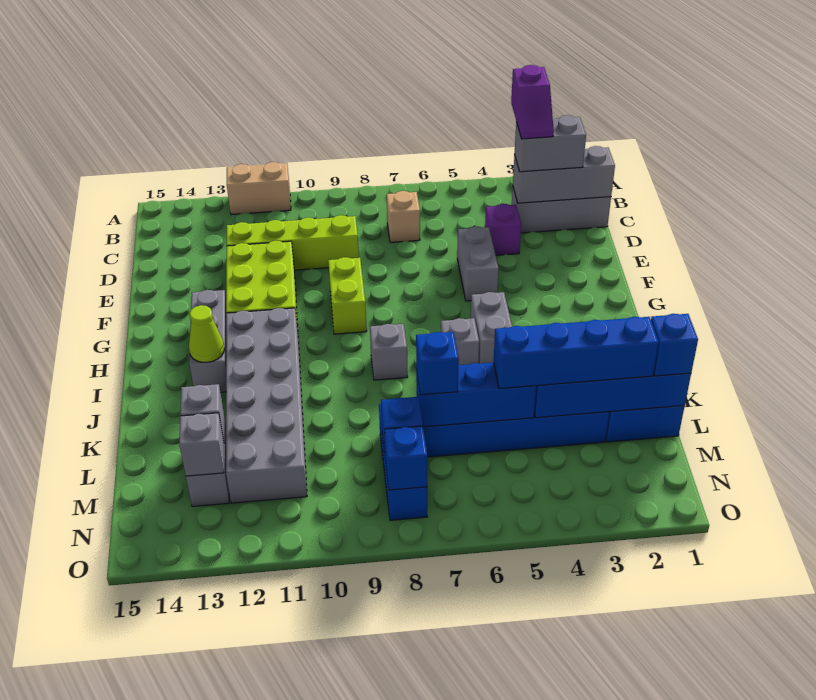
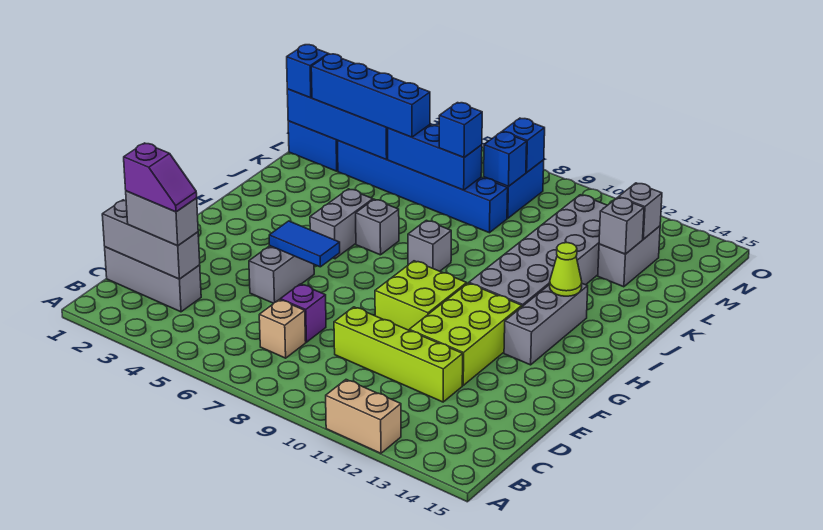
purple 1x2 slope [511,65,554,139] -> purple 1x2 slope turned to [124,143,197,212]
purple 1x1 brick [485,204,521,255] -> purple 1x1 brick moved to [280,284,326,342]
none -> blue 1x2 tile [269,221,340,267]
lime 1x2 brick [328,257,367,334] -> lime 2x2 brick [375,261,467,330]

